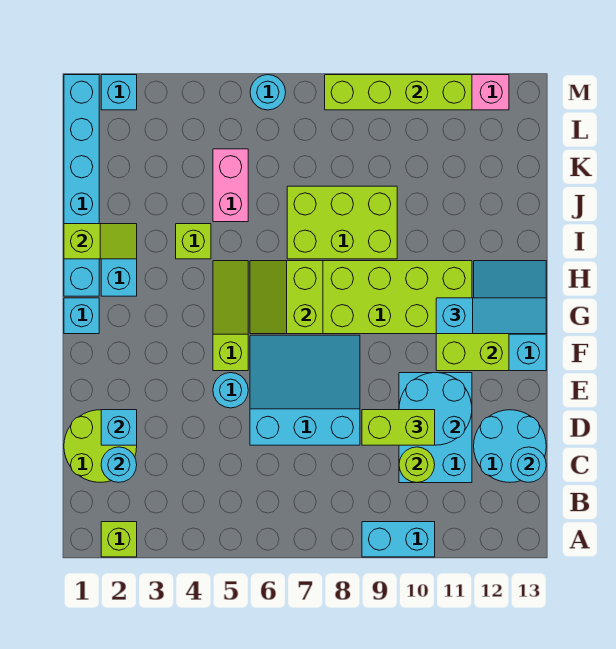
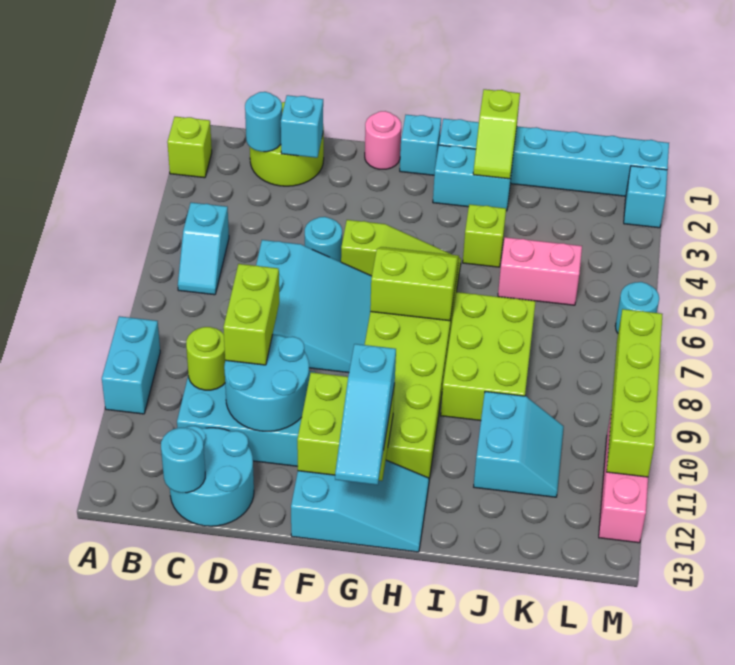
none -> cyan 1x2 slope [178,203,229,295]
none -> pink 1x1 round brick [365,111,401,169]
none -> cyan 2x2 slope [474,391,564,497]

